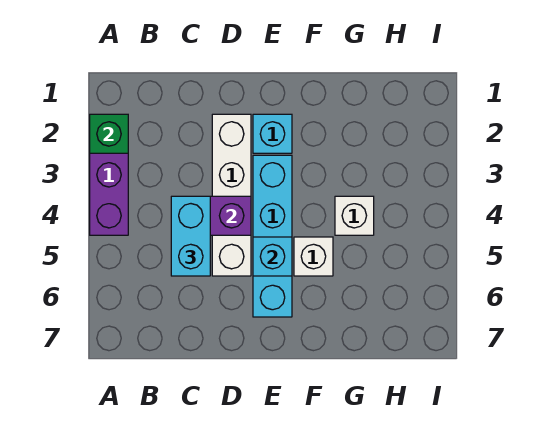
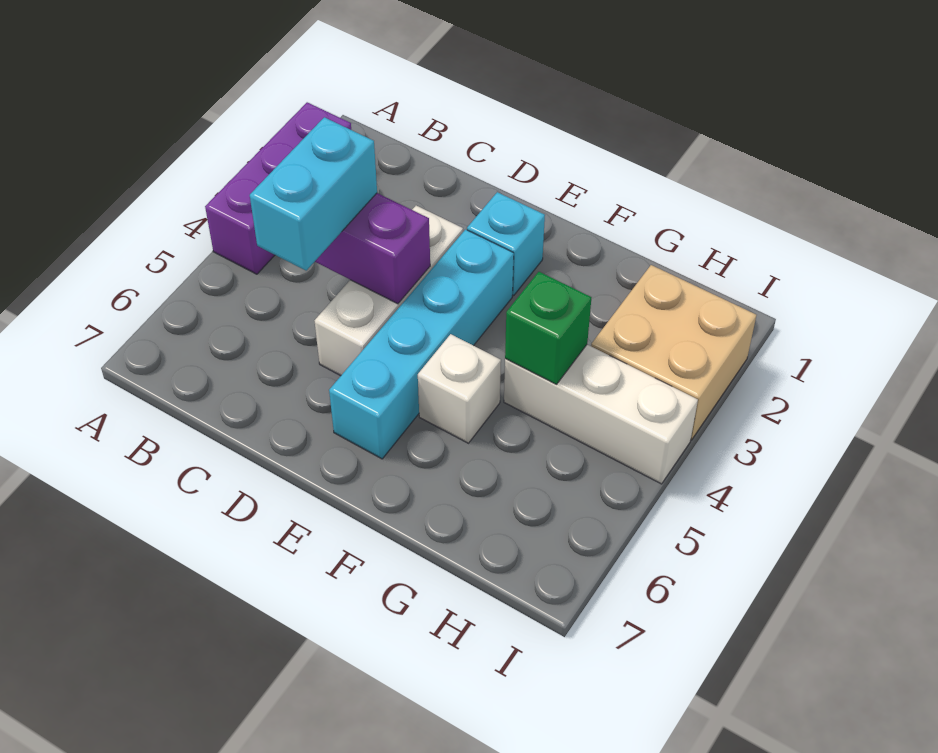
green 1x1 brick [90,114,128,153] -> green 1x1 brick moved to [505,272,591,384]
white 1x4 brick [212,114,251,276] -> white 1x3 brick [315,206,463,376]
cyan 1x1 brick [253,237,292,276] -> none
white 1x1 brick [335,196,374,235] -> white 1x3 brick [504,345,698,484]
none -> tan 2x2 brick [591,265,756,440]

